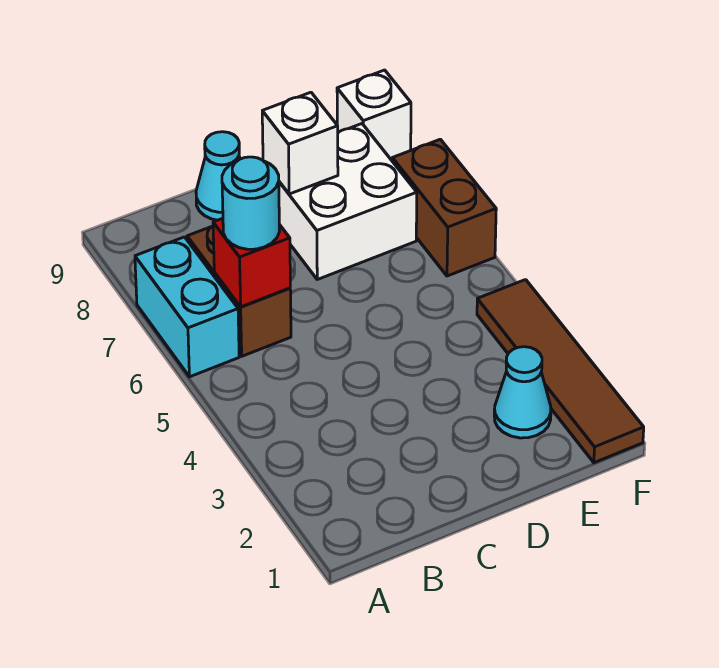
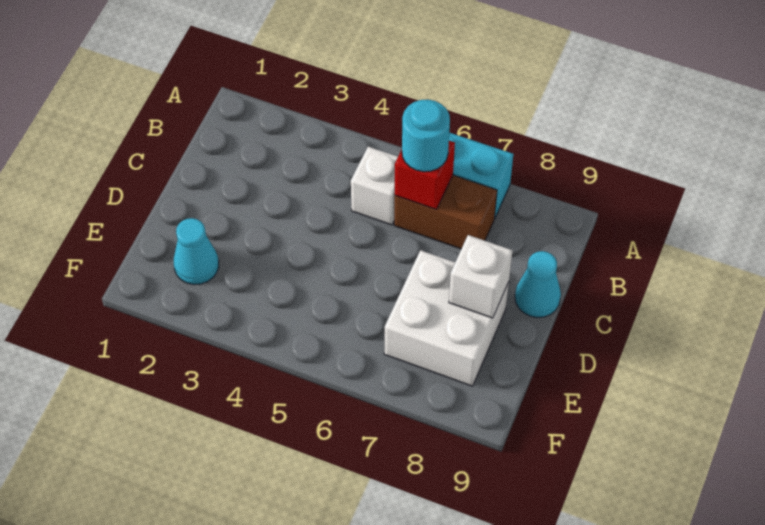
brown 1x4 tile [477,280,644,463] -> none
brown 1x2 brick [392,139,496,276] -> none
white 1x1 brick [337,70,411,159] -> white 1x1 brick moved to [351,146,398,225]

